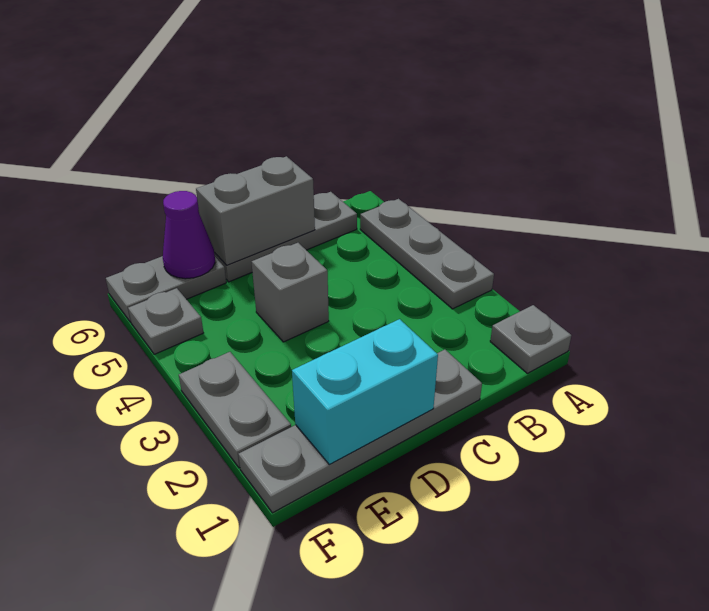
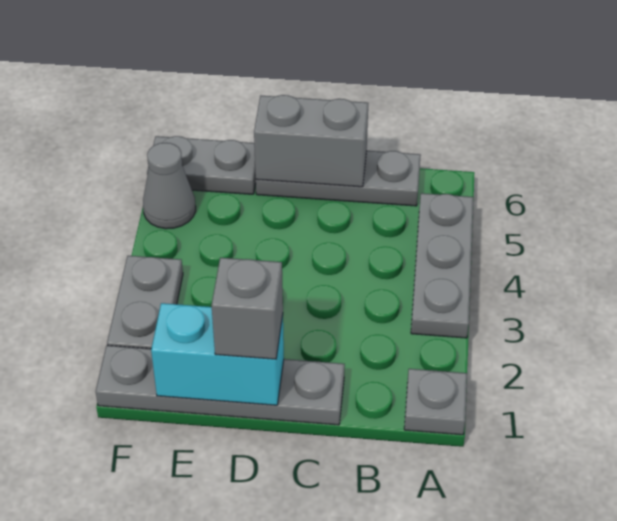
grey 1x1 brick [252,243,329,342] -> grey 1x1 brick moved to [211,258,283,359]
purple 1x1 cone [163,191,215,279] -> none
grey 1x1 plate [128,288,203,354] -> grey 1x1 cone [143,143,196,229]

